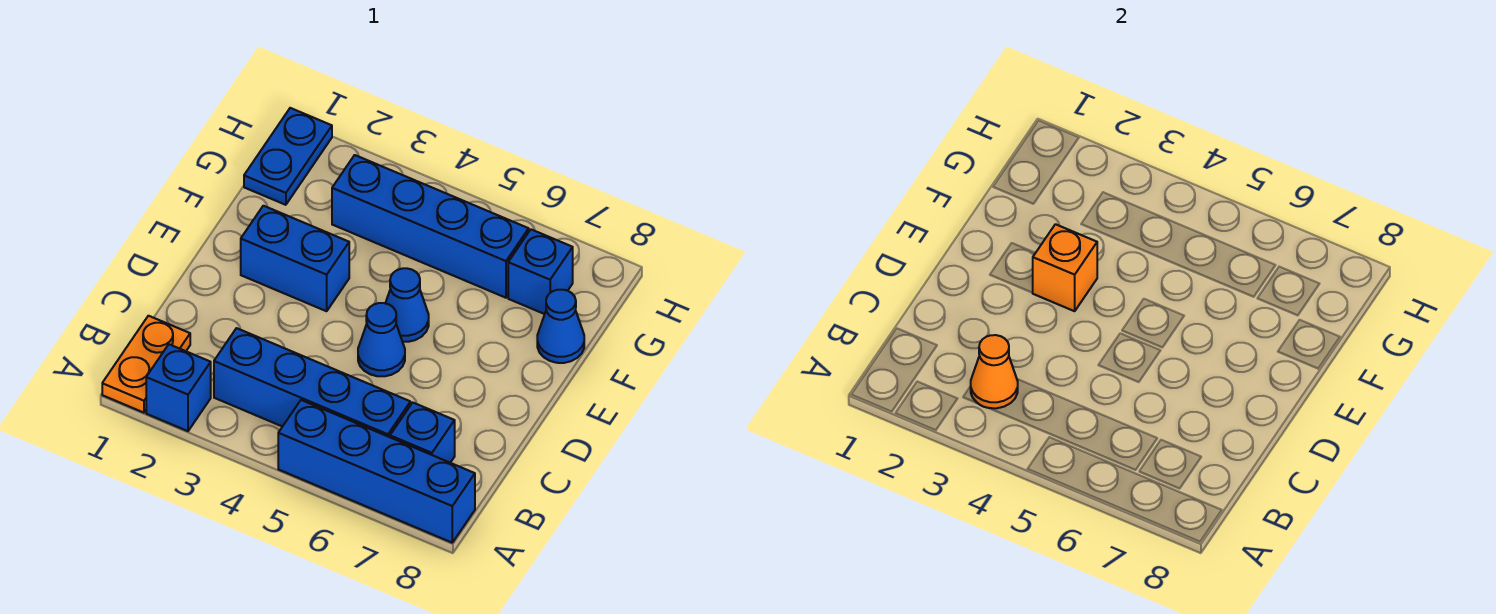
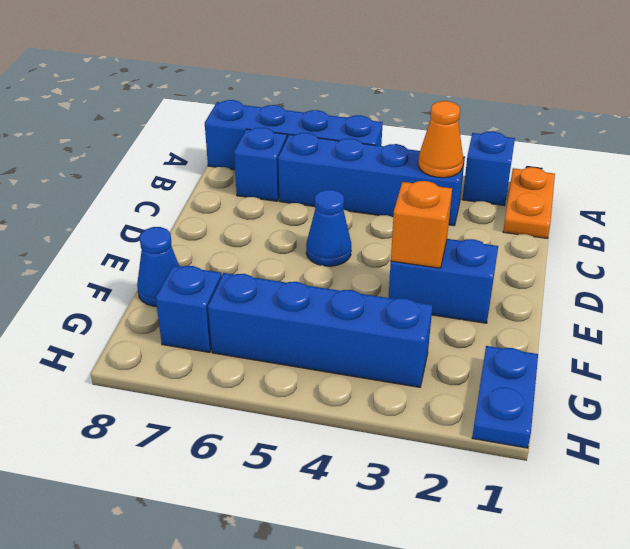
blue 1x1 cone [385,268,429,342] -> none

